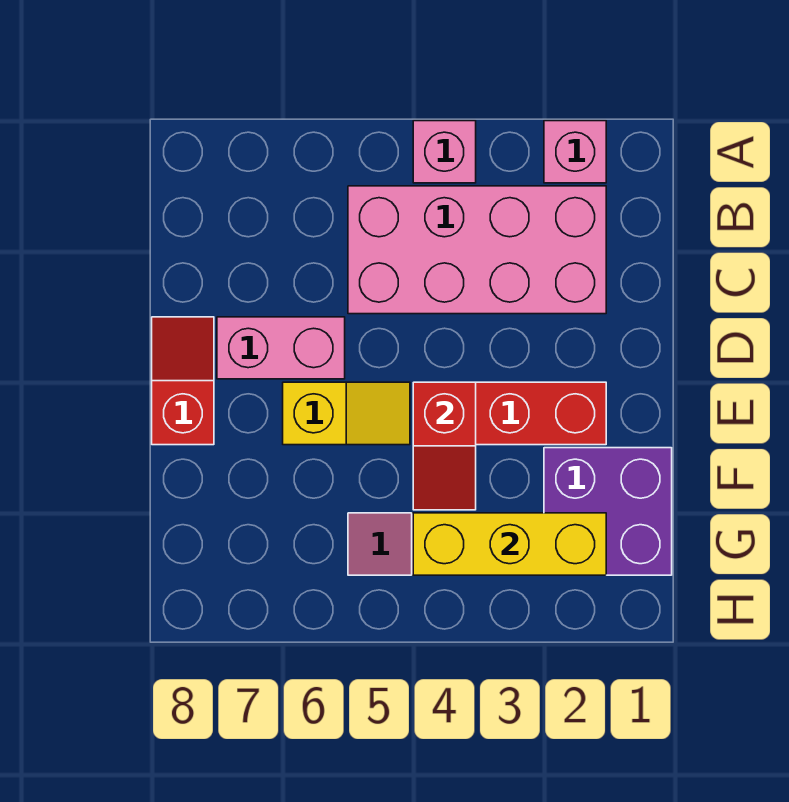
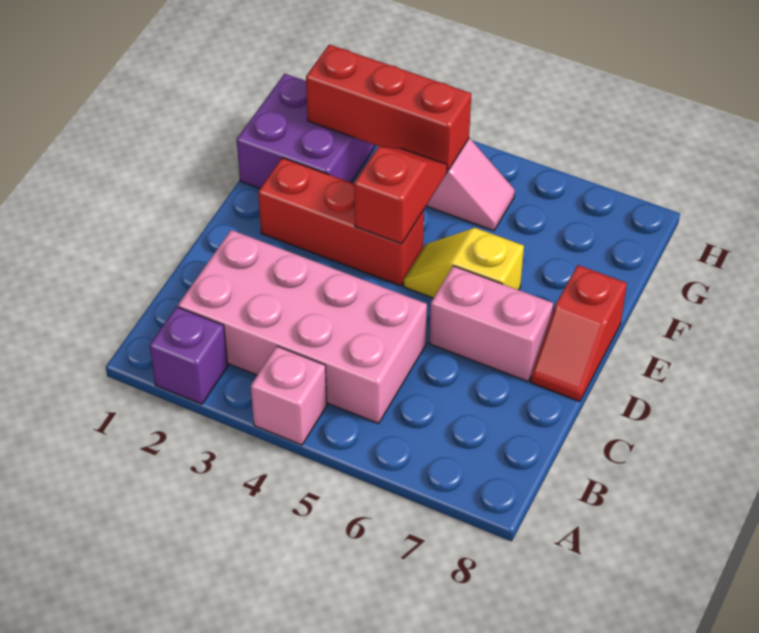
pink 1x1 brick [544,121,606,183] -> purple 1x1 brick [149,307,228,404]
yellow 1x3 brick [413,513,606,575] -> red 1x3 brick [306,45,471,171]

